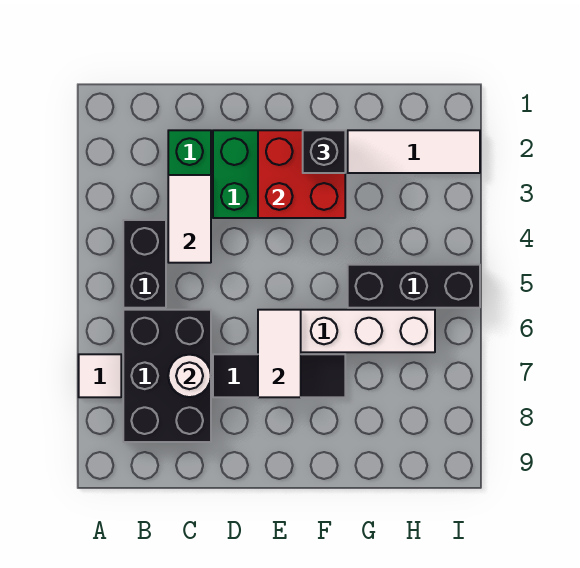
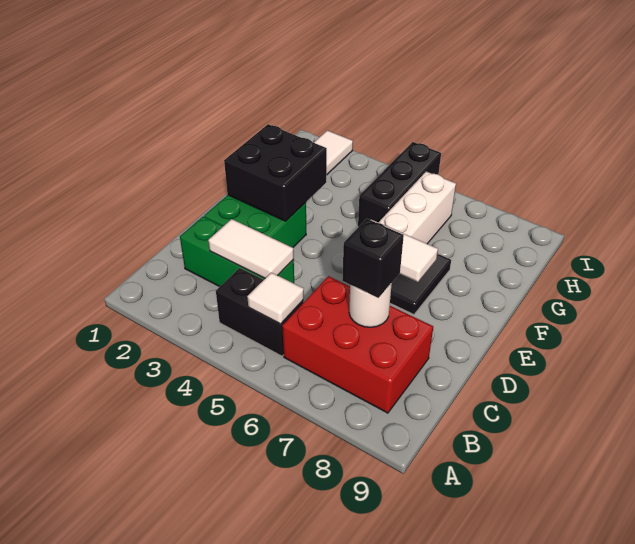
white 1x1 tile [79,354,121,397] -> white 1x1 tile moved to [247,273,304,324]
black 2x3 brick [123,310,211,442] -> red 2x3 brick [282,276,433,413]
black 1x3 tile [213,354,345,397] -> black 1x2 tile [390,254,451,315]
red 2x2 brick [258,130,345,218] -> black 2x2 brick [224,124,327,221]
black 1x1 brick [303,130,345,173] -> black 1x1 brick moved to [342,219,404,298]

